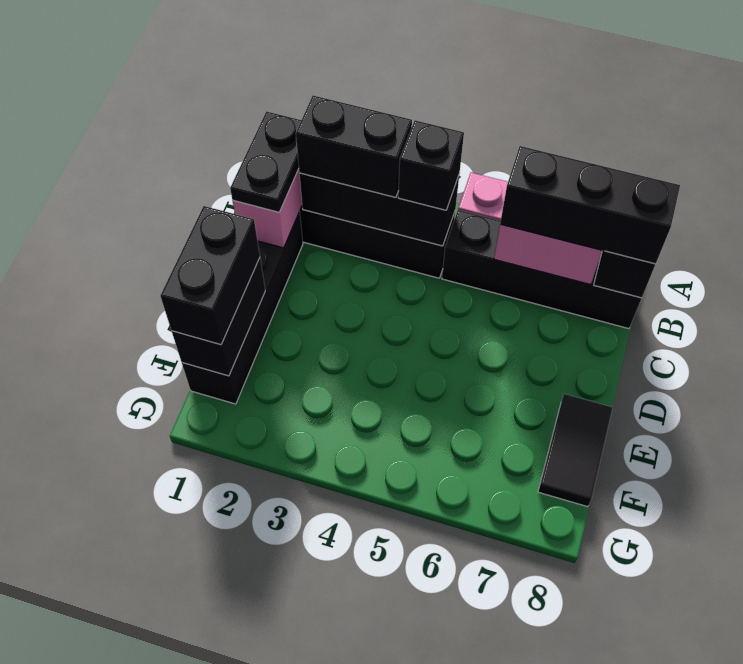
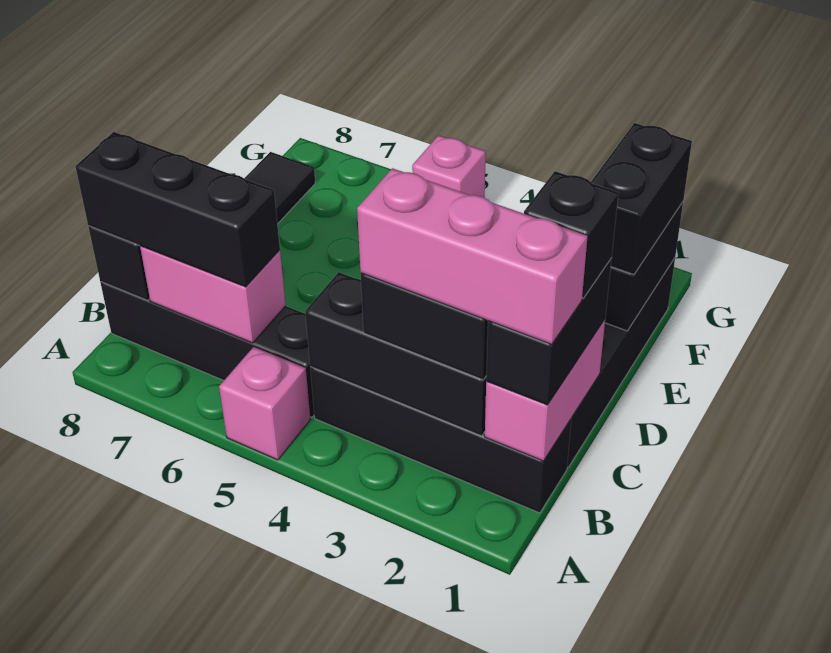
black 1x2 plate [230,111,301,212] -> black 1x2 brick [486,258,612,405]
none -> pink 1x3 brick [357,168,588,344]
black 1x1 brick [398,120,464,210] -> black 1x1 brick moved to [524,171,618,298]
none -> pink 1x1 brick [412,135,486,198]

